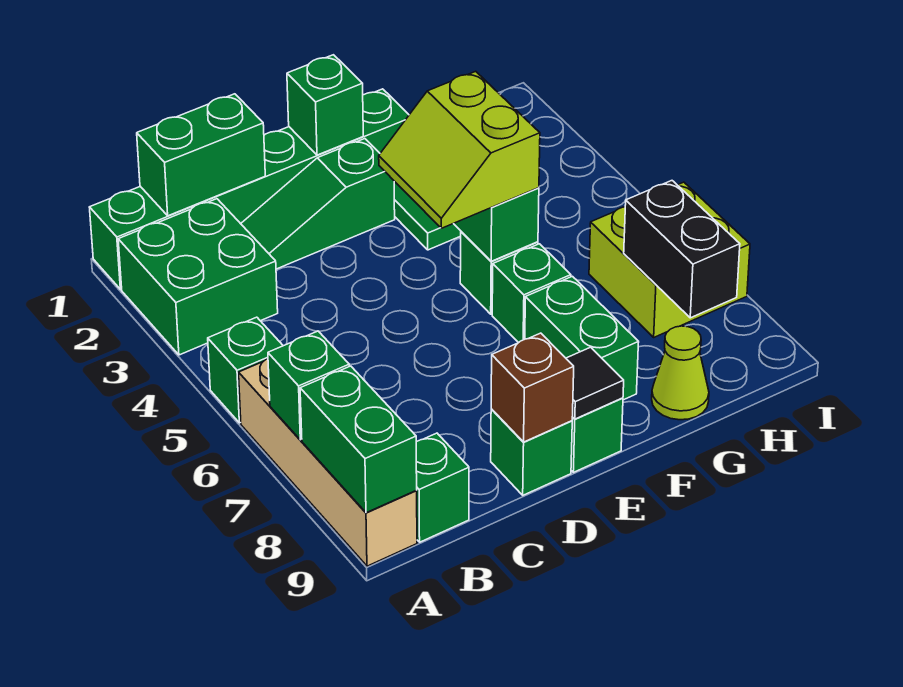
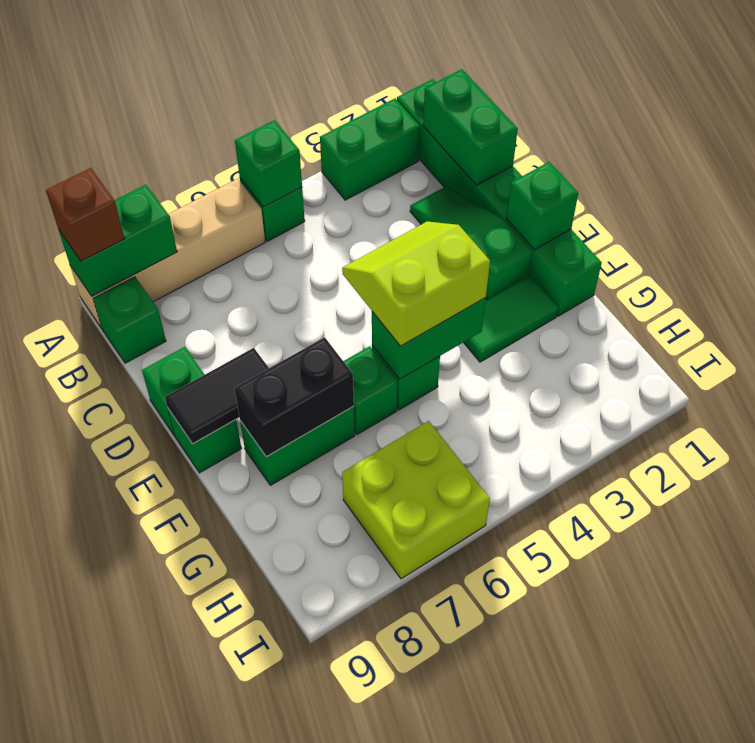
green 2x2 brick [118,199,278,355] -> green 1x2 brick [320,99,420,200]
green 1x1 brick [268,331,349,440] -> green 1x1 brick moved to [235,120,302,207]
brown 1x1 brick [491,333,574,442] -> brown 1x1 brick moved to [46,168,125,261]
black 1x1 tile [566,347,624,419] -> black 1x2 tile [165,348,269,444]
lime 1x1 cone [652,326,709,420] -> none
black 1x2 brick [624,181,740,318] -> black 1x2 brick moved to [234,337,354,457]

